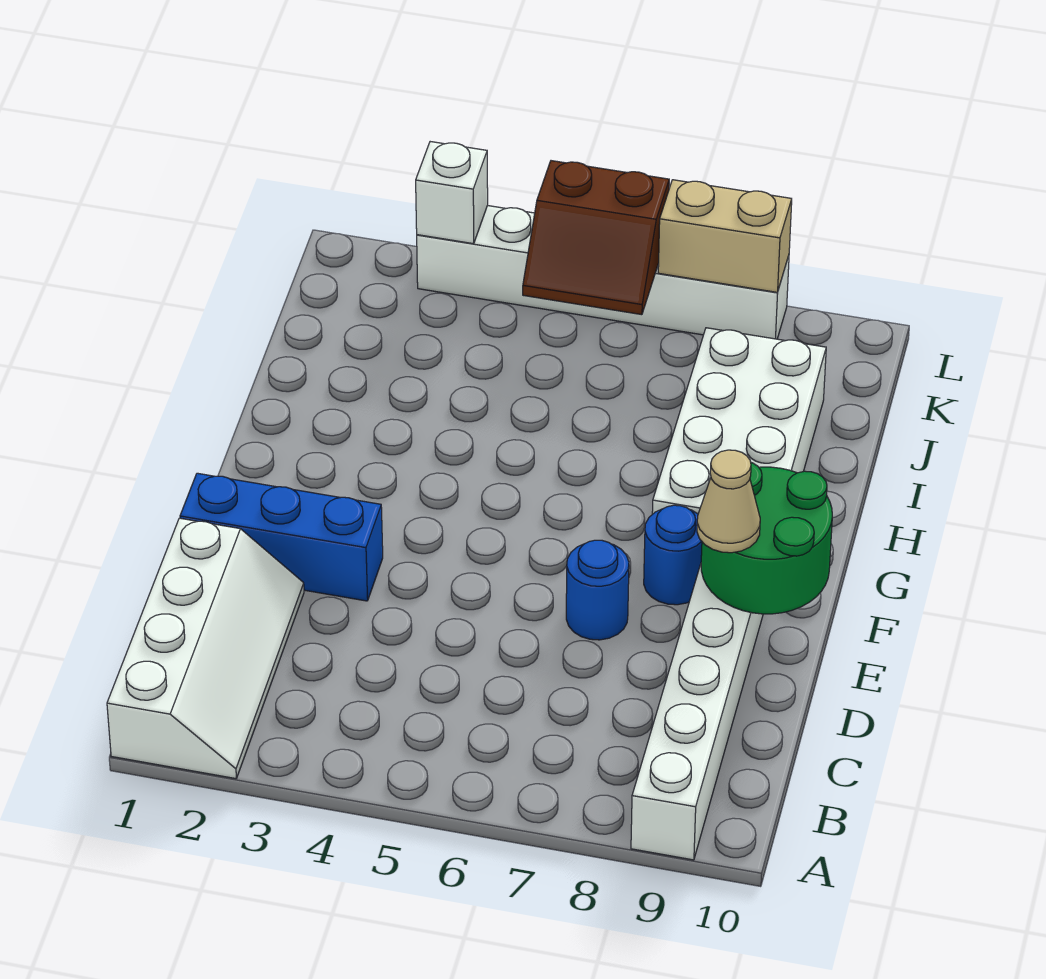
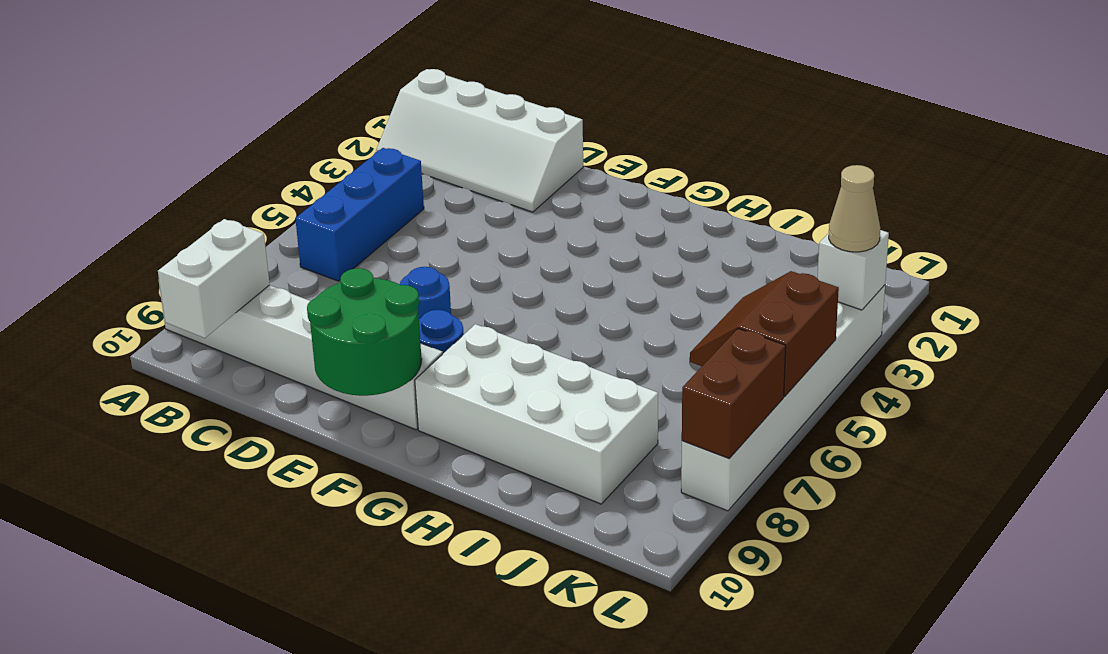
none -> white 1x2 brick [158,219,270,338]
blue 1x3 brick [180,473,383,601] -> blue 1x3 brick moved to [295,148,424,281]
tan 1x1 cone [697,450,760,553] -> tan 1x1 cone moved to [829,165,880,252]
tan 1x2 brick [658,180,792,292] -> brown 1x2 brick [682,328,786,458]

